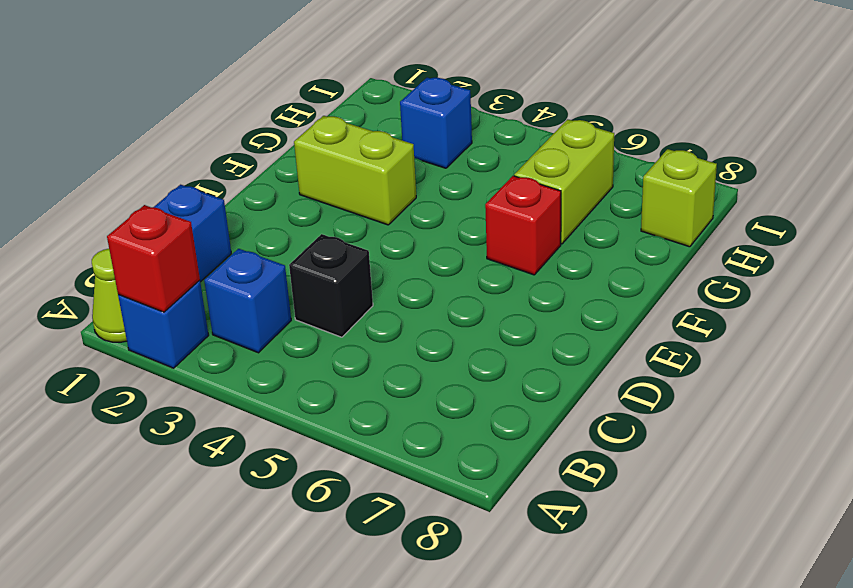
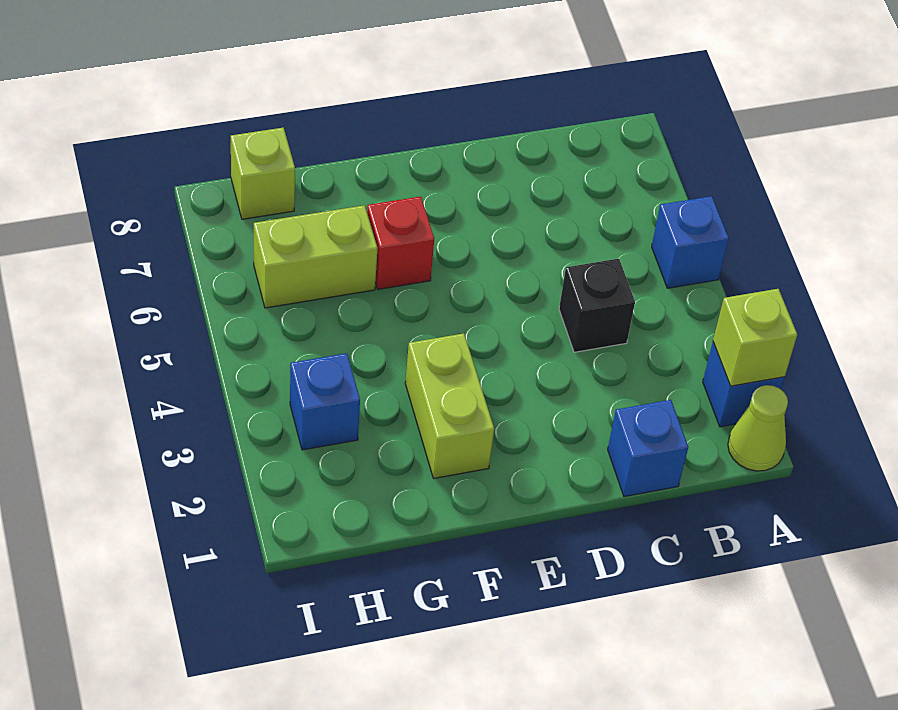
red 1x1 brick [107,205,200,312] -> lime 1x1 brick [713,289,797,386]
blue 1x1 brick [204,249,291,353] -> blue 1x1 brick moved to [652,196,729,288]

